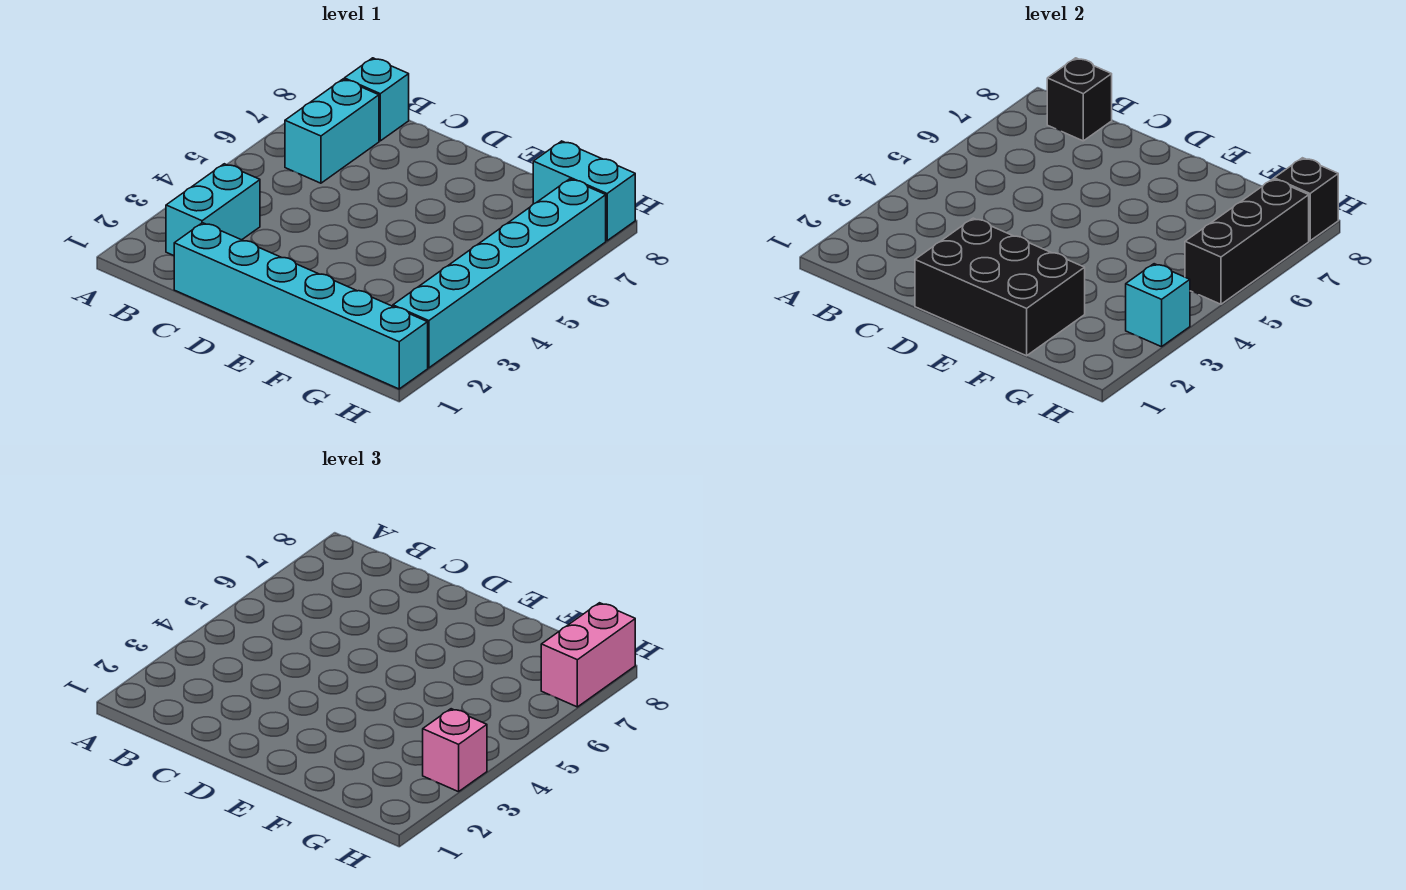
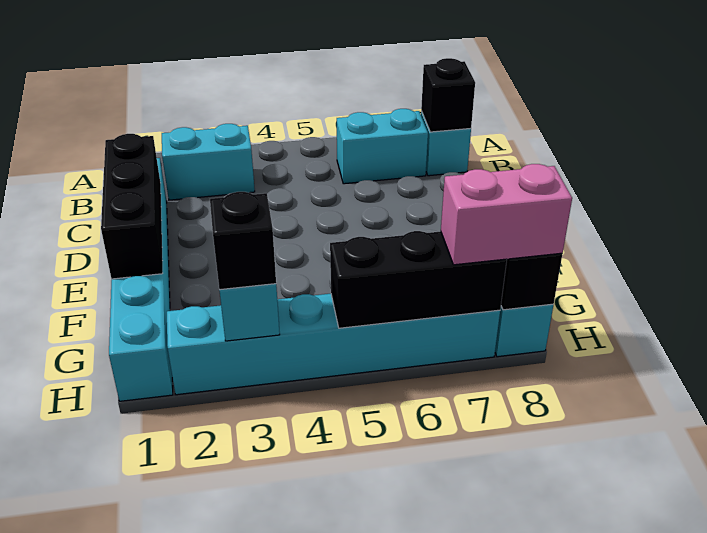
black 2x3 brick [915,218,1085,356] -> black 1x3 brick [101,134,163,279]
pink 1x1 brick [423,709,487,792] -> black 1x1 brick [210,192,276,290]

